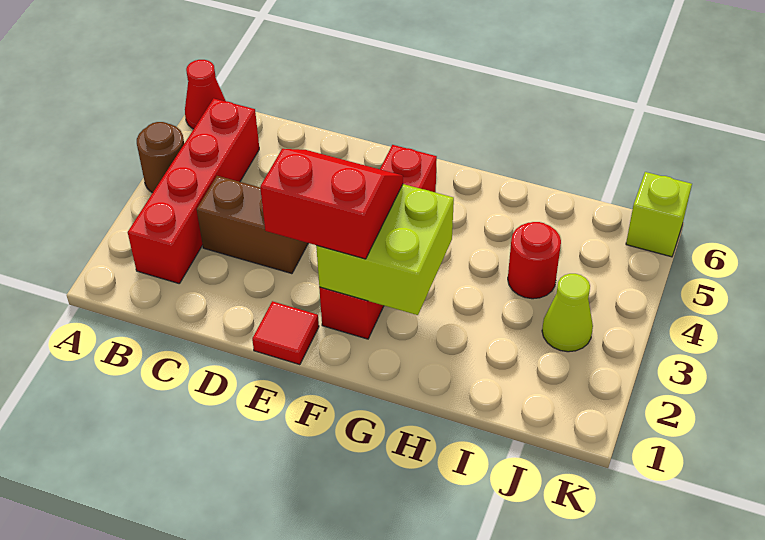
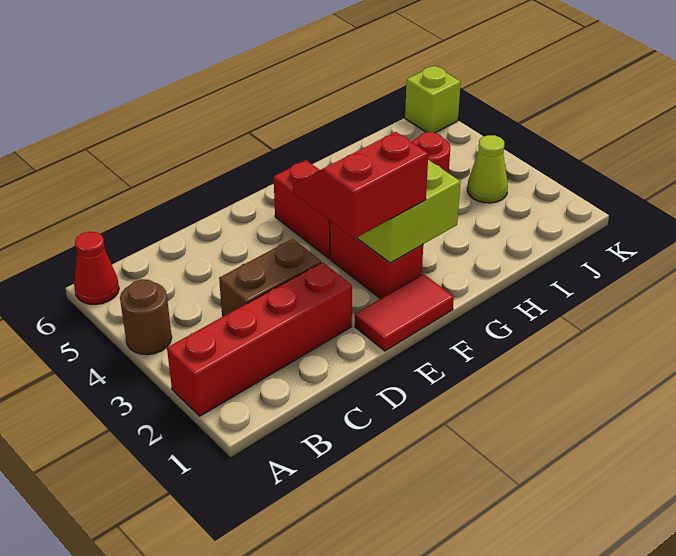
red 1x4 brick [128,99,259,283] -> red 1x4 brick turned to [167,262,352,416]
red 1x1 tile [252,301,319,365] -> red 1x2 tile [355,274,454,351]

